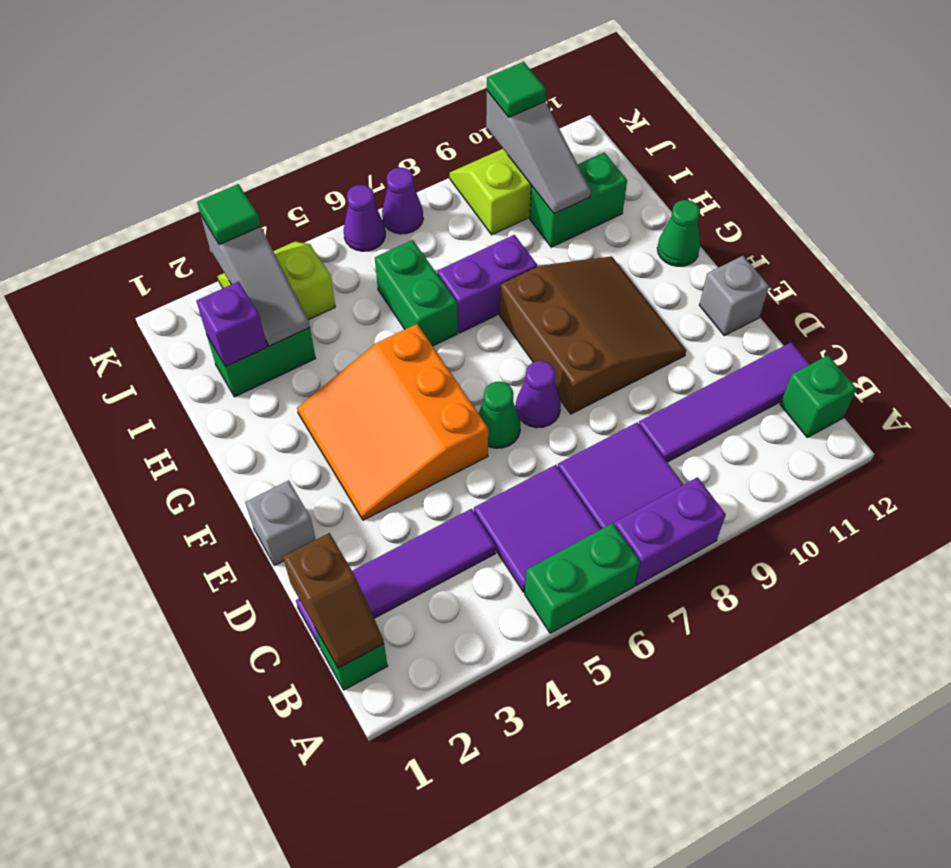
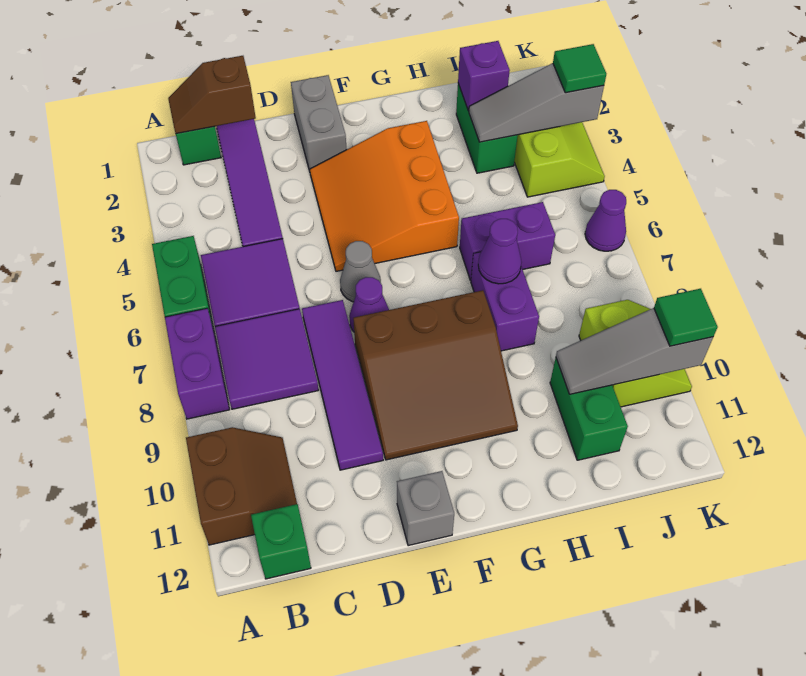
none -> brown 2x2 slope [186,427,297,545]
purple 1x4 tile [639,342,810,462] -> purple 1x4 tile moved to [302,300,383,470]
grey 1x1 brick [245,481,316,566] -> grey 1x2 brick [291,75,347,171]
orange 3x3 slope [297,324,488,520] -> orange 3x3 slope turned to [310,121,459,271]
green 1x1 cone [478,382,520,448] -> grey 1x1 cone [340,241,381,302]
green 1x1 cone [657,200,700,266] -> none
green 1x2 brick [375,240,458,346] -> purple 1x2 brick [460,202,555,280]
purple 1x1 cone [382,168,423,234] -> purple 1x1 cone moved to [478,219,521,284]

